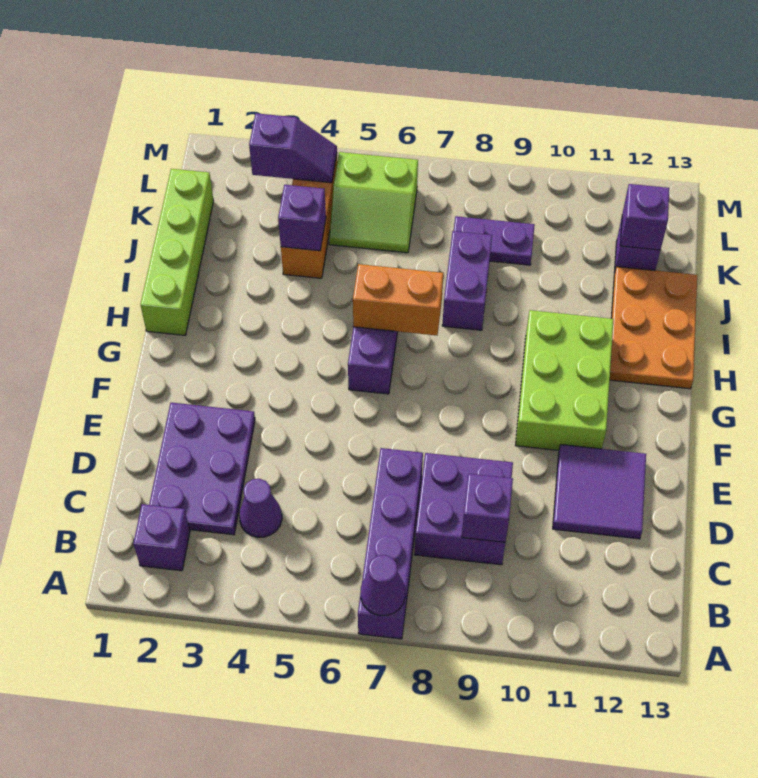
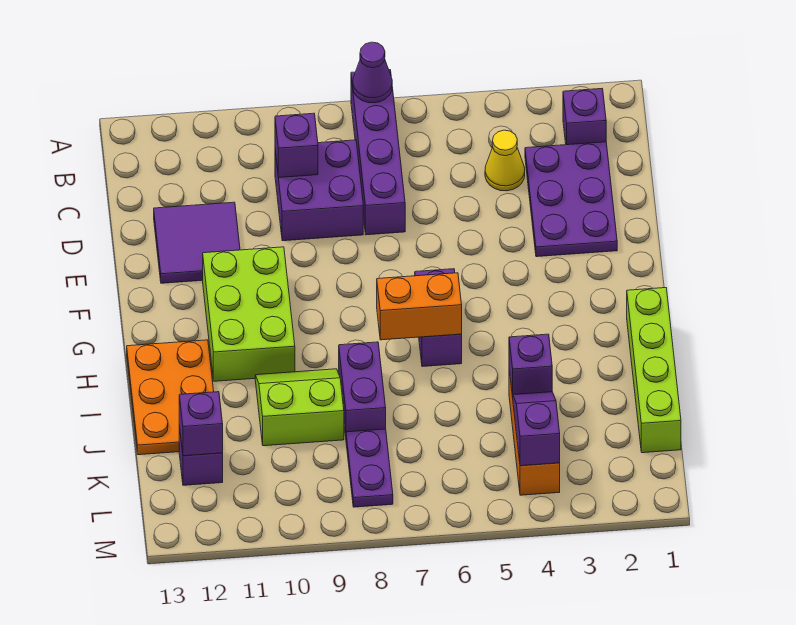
purple 1x1 cone [239,479,282,537] -> yellow 1x1 cone [485,130,525,191]
lime 2x2 slope [329,152,418,253] -> lime 2x2 slope moved to [255,369,344,446]
purple 1x2 plate [454,216,535,265] -> purple 1x2 plate turned to [346,429,393,507]
purple 1x2 slope [249,113,337,183] -> purple 1x2 slope turned to [513,392,560,466]

